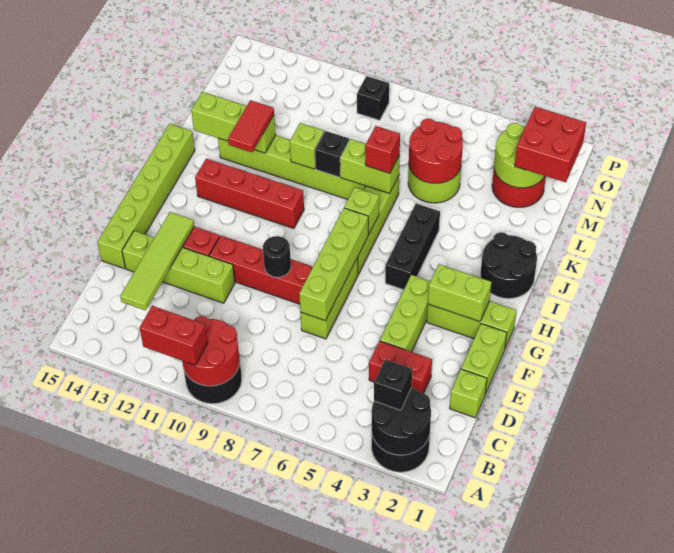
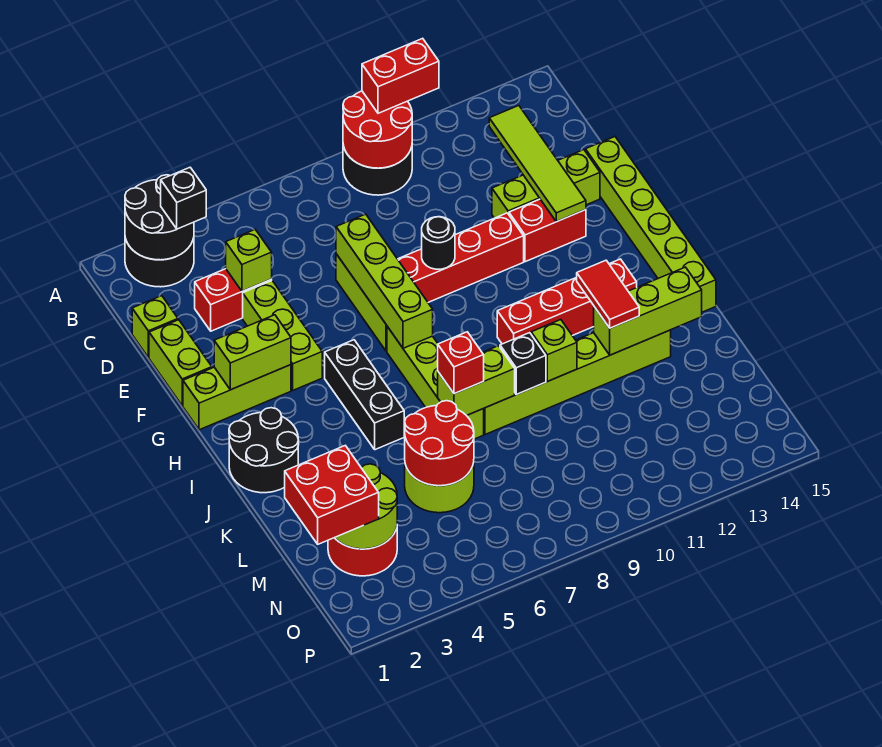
lime 1x4 brick [122,231,235,303] -> lime 1x3 brick [492,150,600,218]
lime 1x1 brick [344,187,379,234] -> lime 1x1 brick moved to [226,230,272,291]
black 1x1 brick [357,76,389,120] -> none

